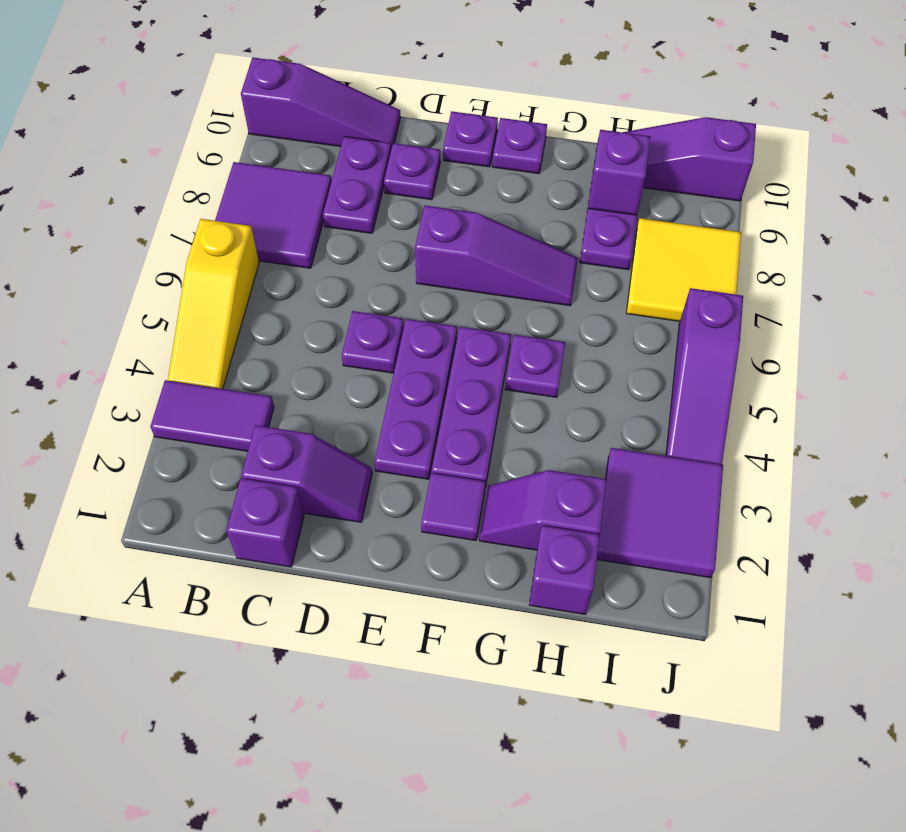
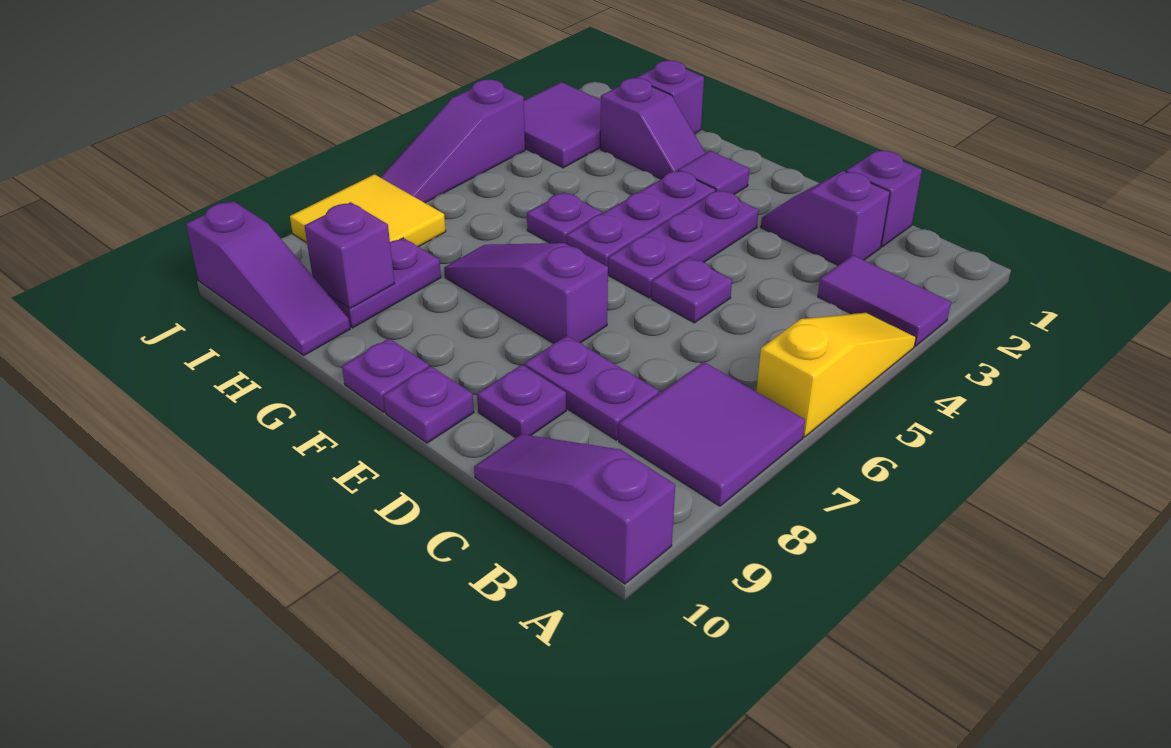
purple 1x2 plate [323,136,391,233] -> purple 1x2 plate turned to [524,336,659,440]
purple 1x3 slope [666,288,743,465] -> purple 1x3 slope turned to [380,80,525,203]

